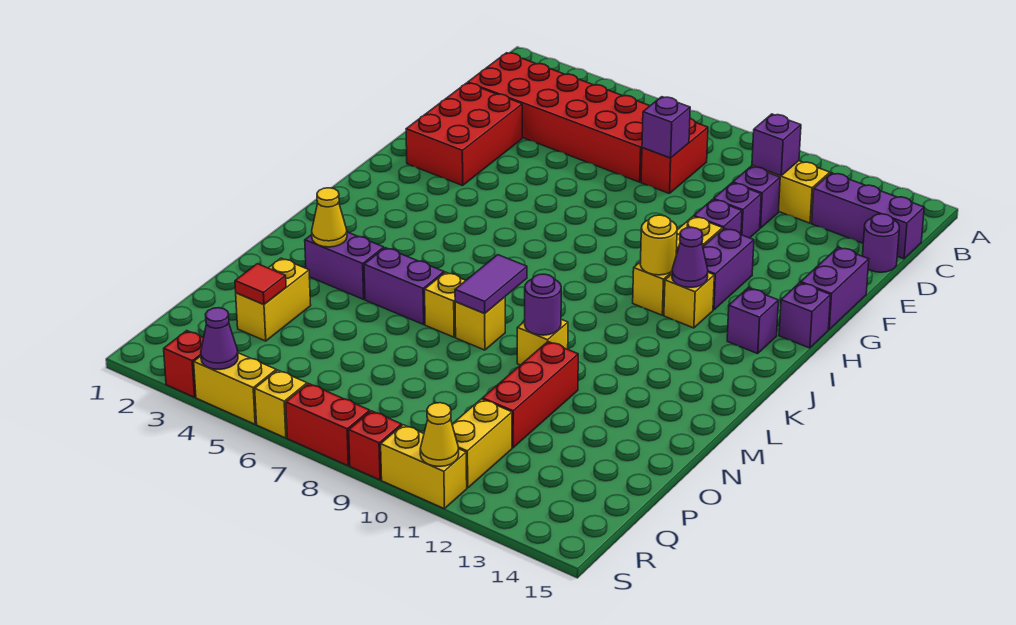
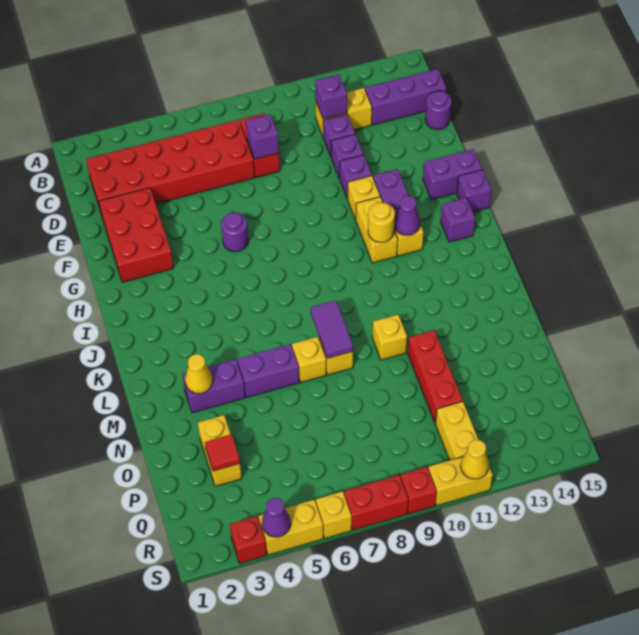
purple 1x2 brick [801,247,869,330] -> purple 1x2 brick turned to [423,149,482,200]
purple 1x1 round brick [525,274,561,335] -> purple 1x1 round brick moved to [221,212,248,252]

